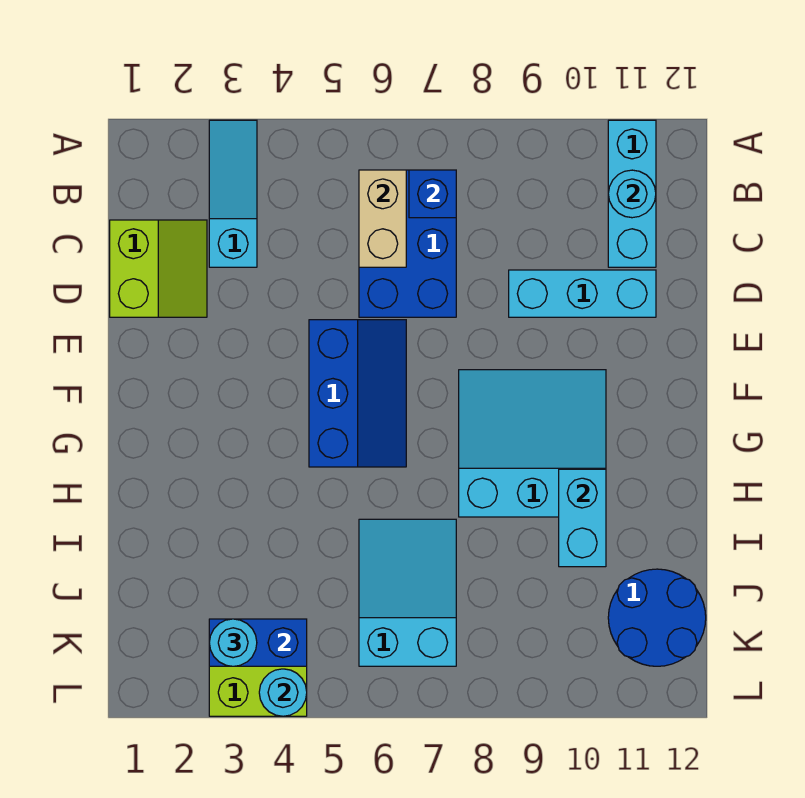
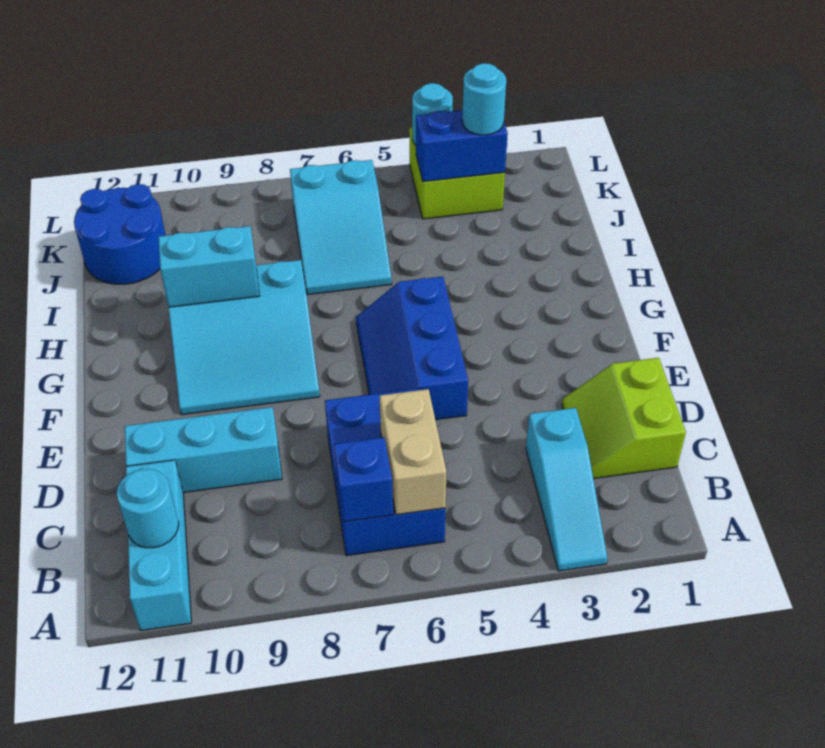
cyan 1x2 brick [559,469,606,567] -> cyan 1x2 brick turned to [158,226,260,307]

